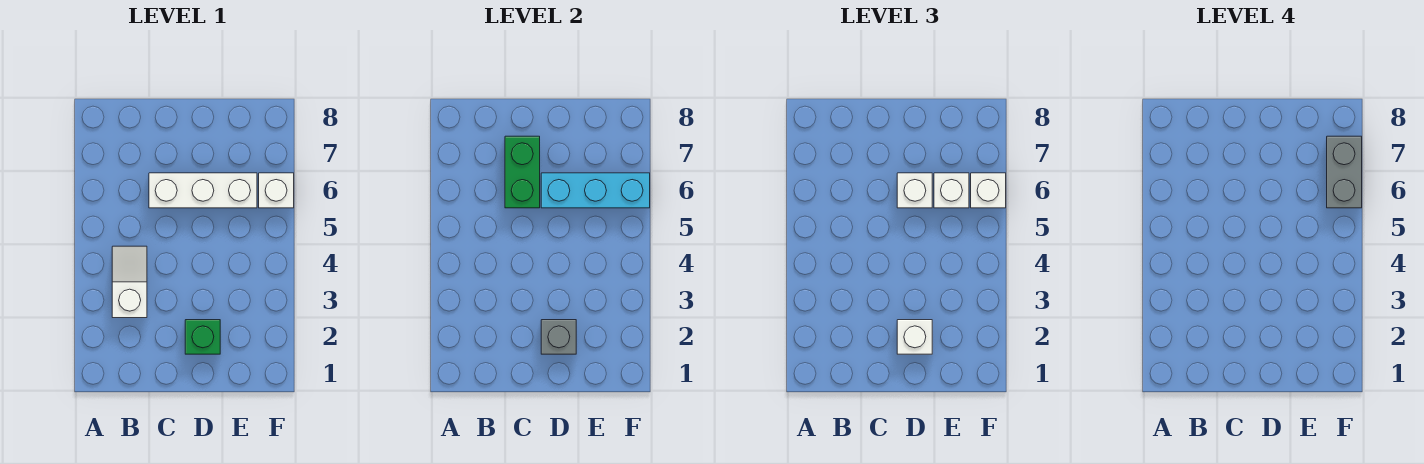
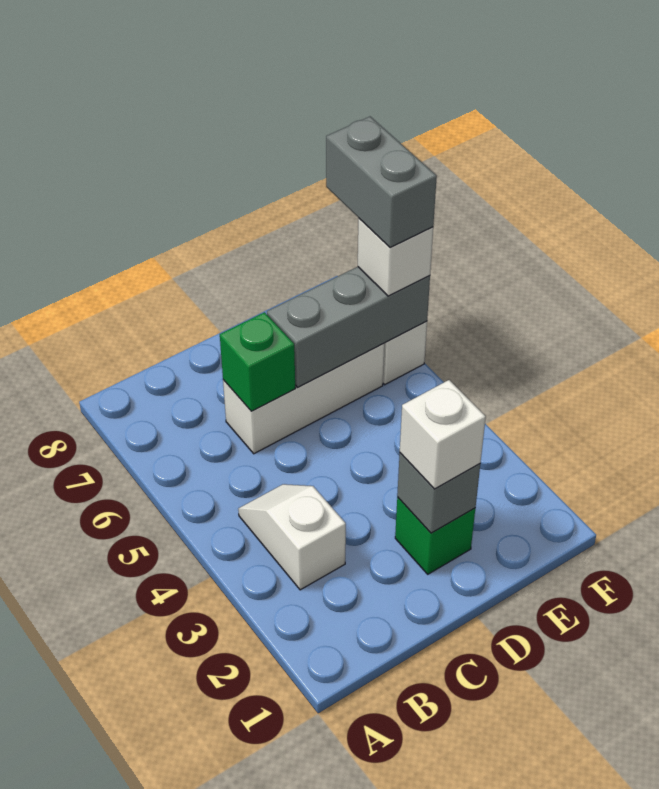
green 1x2 brick [505,136,540,208] -> green 1x1 brick [220,312,295,411]
cyan 1x3 brick [541,173,650,208] -> grey 1x3 brick [267,267,430,387]
white 1x1 brick [897,173,932,208] -> none
white 1x1 brick [934,173,969,208] -> none

